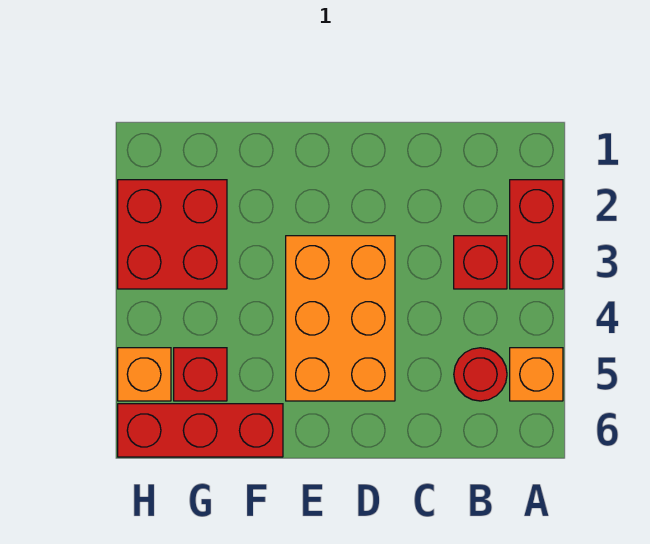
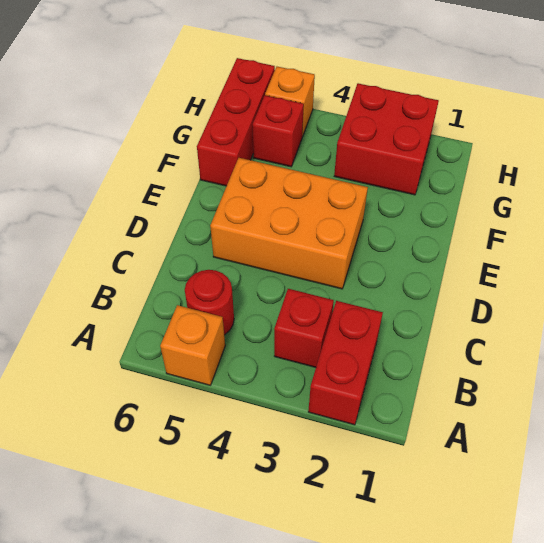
red 1x2 brick [510,180,563,289] -> red 1x2 brick turned to [308,301,383,425]

